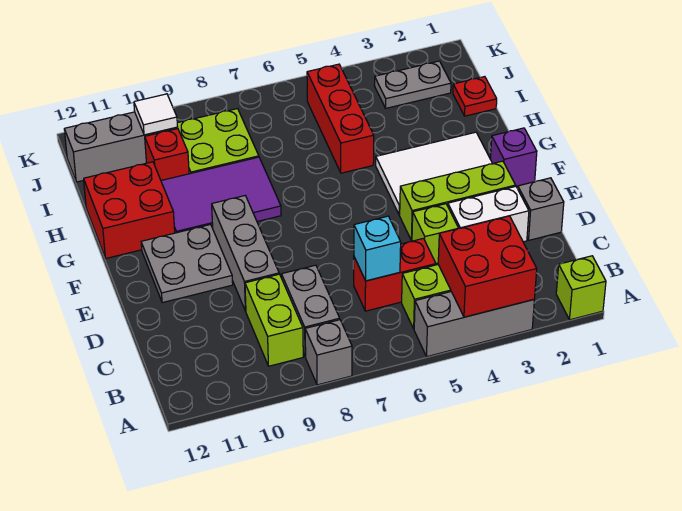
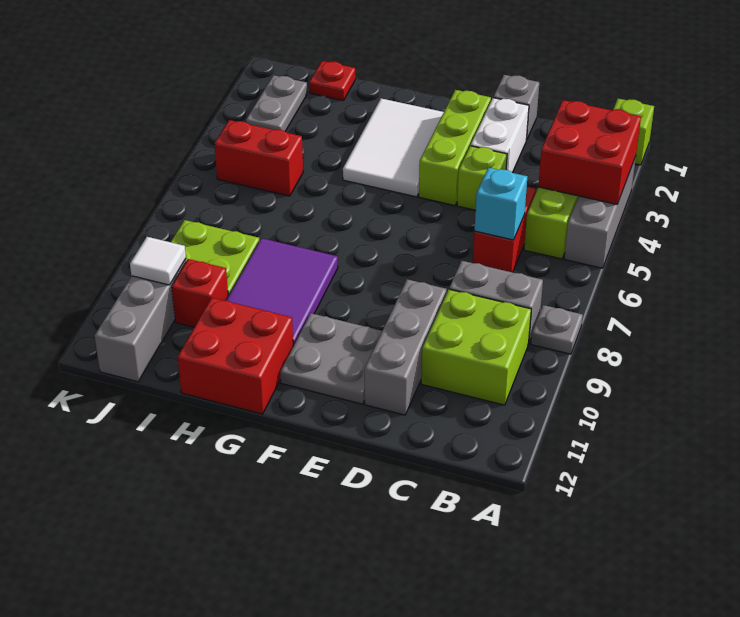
grey 1x1 brick [305,320,352,385] -> grey 1x1 plate [531,305,583,354]
lime 1x2 brick [245,274,303,366] -> lime 2x2 brick [421,289,531,405]
grey 1x3 brick [212,196,279,311] -> grey 1x3 brick turned to [365,279,447,415]
purple 1x1 brick [490,128,537,186] -> none
red 1x3 brick [307,64,374,173] -> red 1x2 brick [214,120,303,196]

